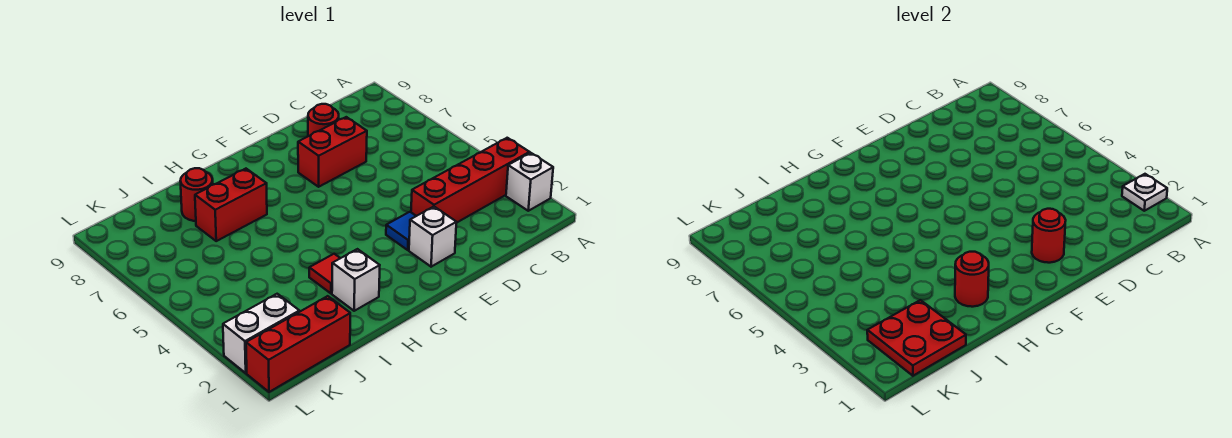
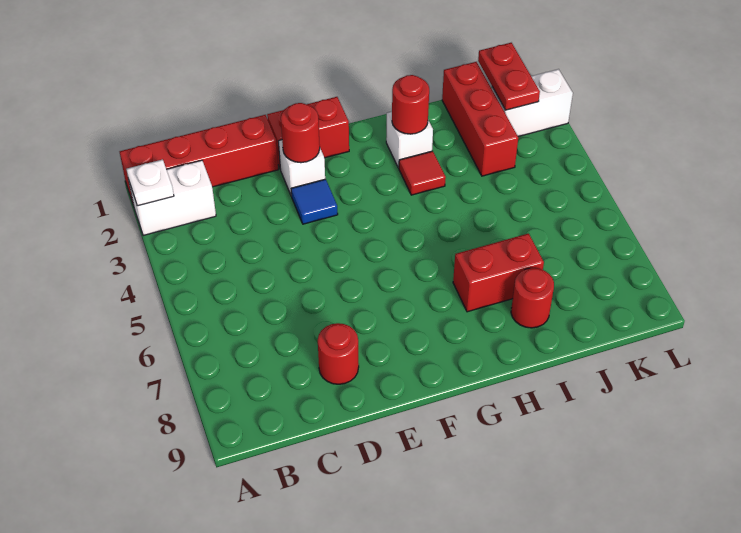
white 1x1 brick [506,153,553,211] -> white 1x2 brick [129,160,216,236]
red 1x4 brick [411,138,530,223] -> red 1x4 brick moved to [120,115,278,203]
red 1x2 brick [298,117,367,187] -> red 1x2 brick moved to [267,97,349,168]
red 1x3 brick [246,296,350,392] -> red 1x3 brick turned to [442,62,518,176]
red 2x2 plate [867,300,966,376] -> red 1x2 plate [478,43,540,110]

